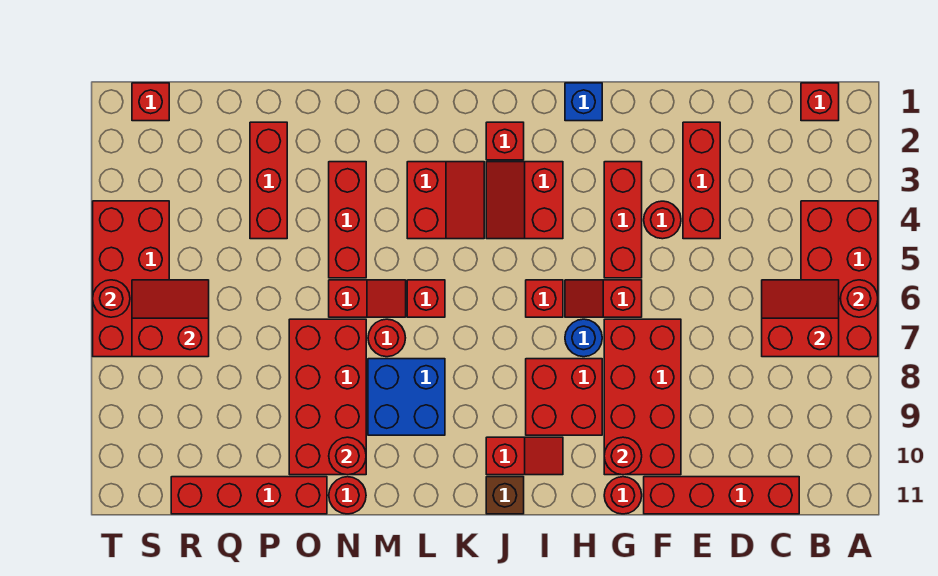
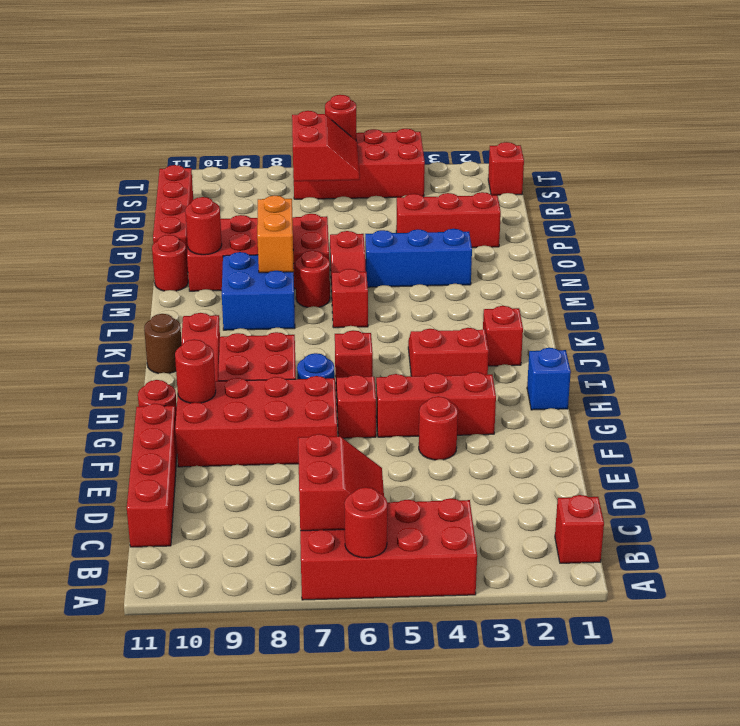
red 1x3 brick [683,122,720,239] -> none
brown 1x1 brick [486,477,524,514] -> brown 1x1 round brick [144,314,182,374]
red 2x2 slope [407,162,484,239] -> none
none -> orange 1x2 brick [257,195,294,273]
red 1x3 brick [329,162,366,278] -> blue 1x3 brick [365,229,472,287]

